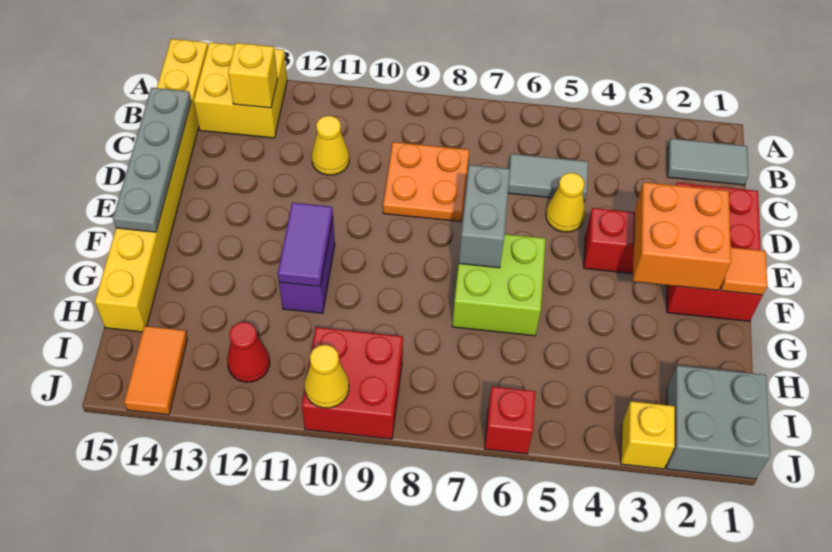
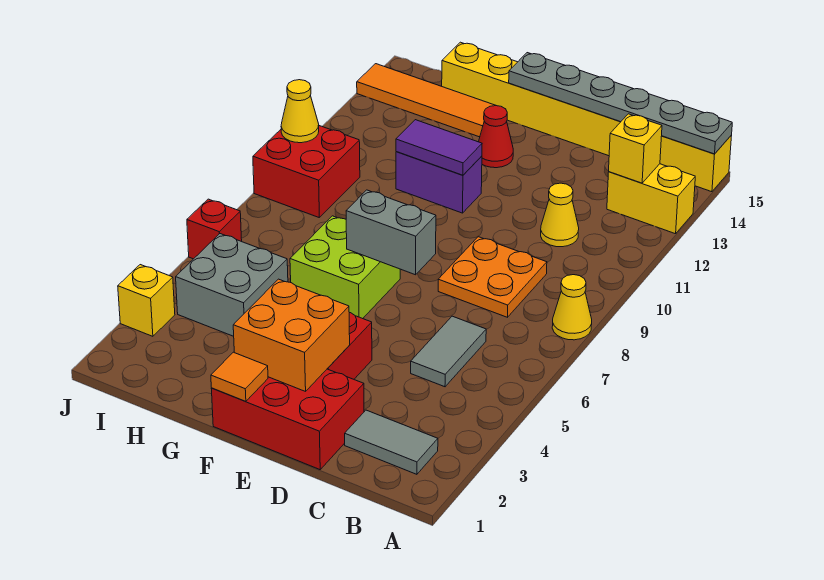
yellow 2x2 brick [194,42,287,138] -> yellow 1x2 brick [607,164,695,234]
grey 1x2 tile [667,138,748,185] -> grey 1x2 tile turned to [345,410,438,474]
grey 1x4 plate [113,88,191,232] -> grey 1x6 plate [509,53,732,154]
yellow 1x1 cone [546,173,585,232] -> yellow 1x1 cone moved to [552,275,592,340]
grey 2x2 brick [666,365,770,479] -> grey 2x2 brick moved to [176,234,288,336]
red 1x1 cone [227,322,270,382] -> red 1x1 cone moved to [479,106,513,168]
orange 1x2 tile [124,326,187,415] -> orange 1x4 tile [357,64,496,137]

